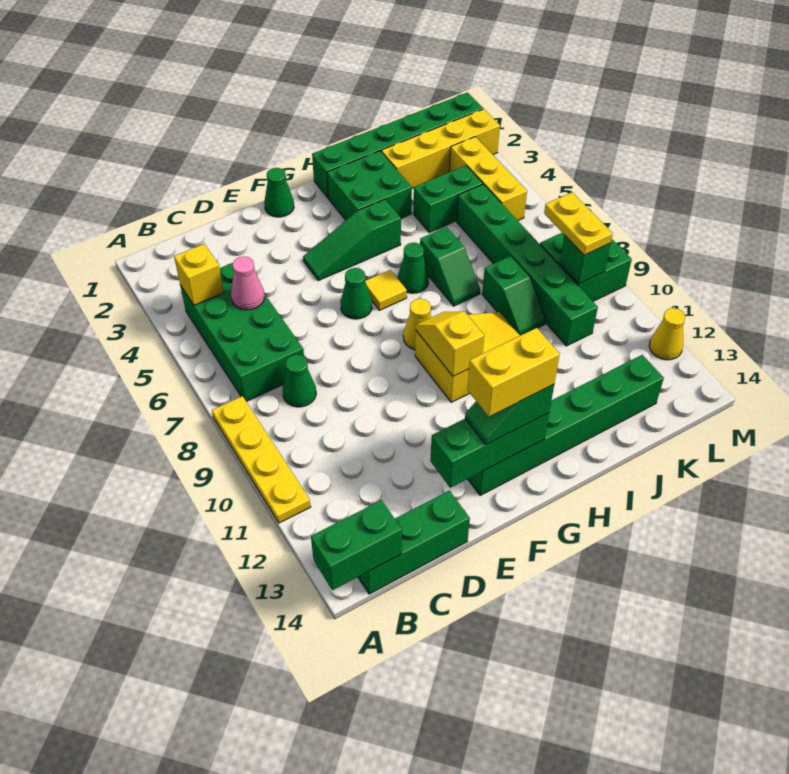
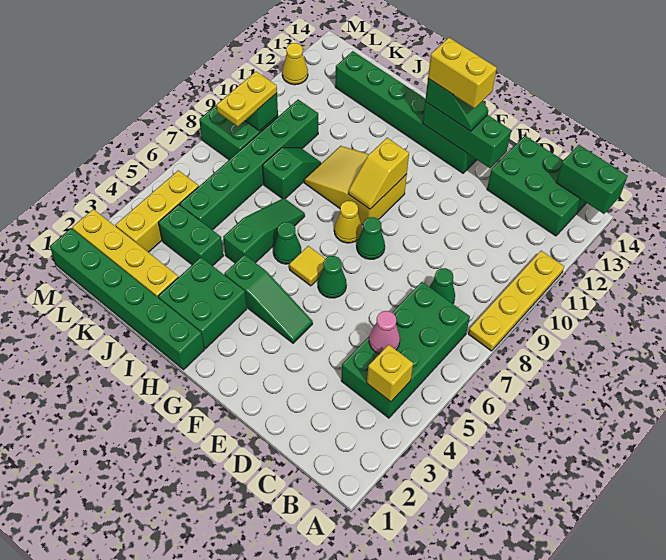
green 1x3 brick [358,491,470,594] -> green 2x3 brick [487,136,586,236]
green 1x1 cone [264,168,294,217] -> green 1x1 cone moved to [357,217,385,259]
green 1x2 slope [420,227,480,306] -> green 1x3 slope [223,198,305,263]

